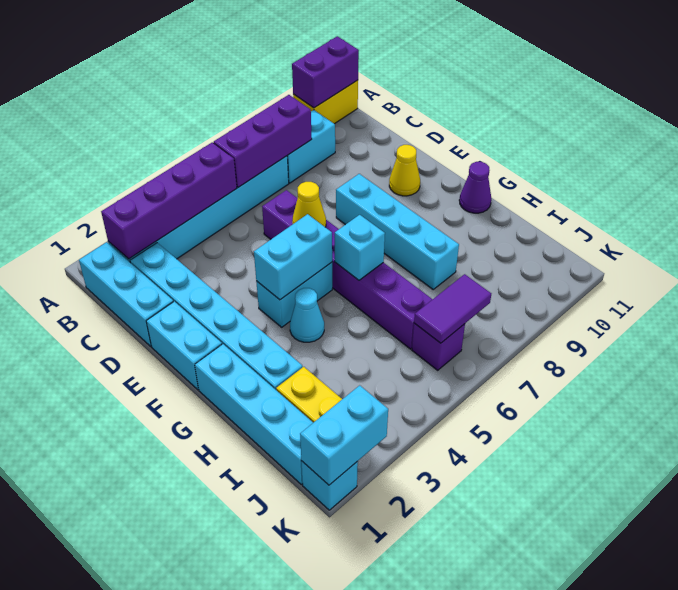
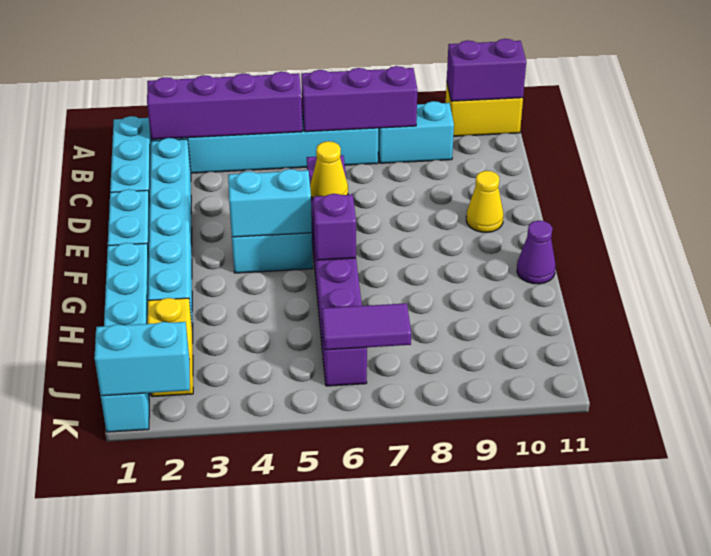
cyan 1x4 brick [336,174,459,289] -> none
cyan 1x1 cone [290,288,324,342] -> none
cyan 1x1 brick [335,215,385,280] -> purple 1x1 brick [313,194,356,260]

